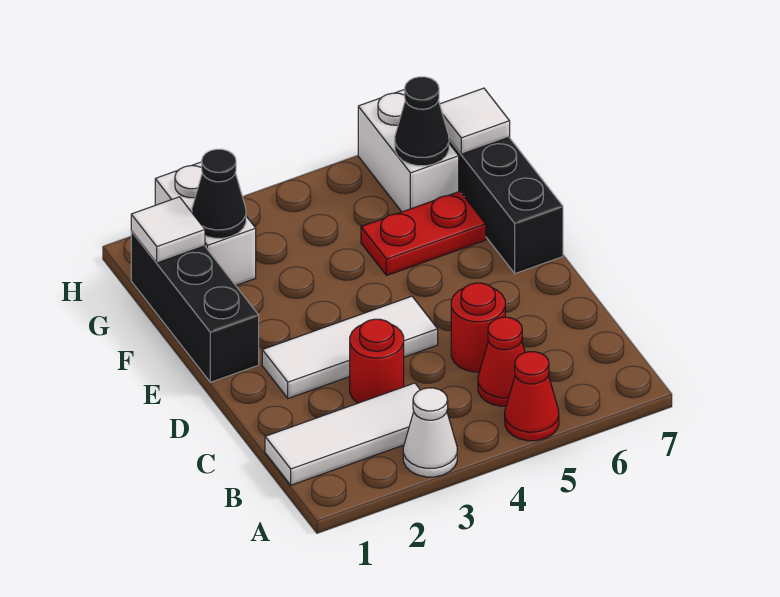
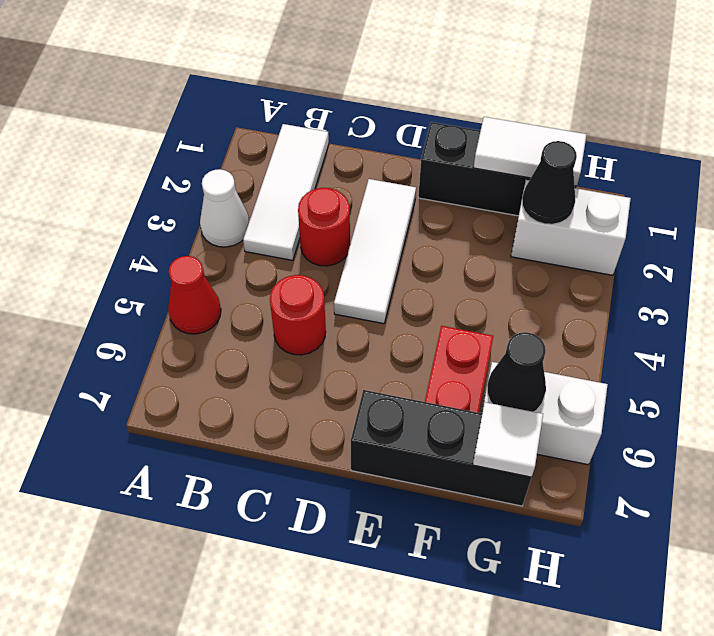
red 1x1 cone [478,317,525,406] -> none
white 1x1 tile [131,197,205,263] -> white 1x2 tile [474,117,587,186]

